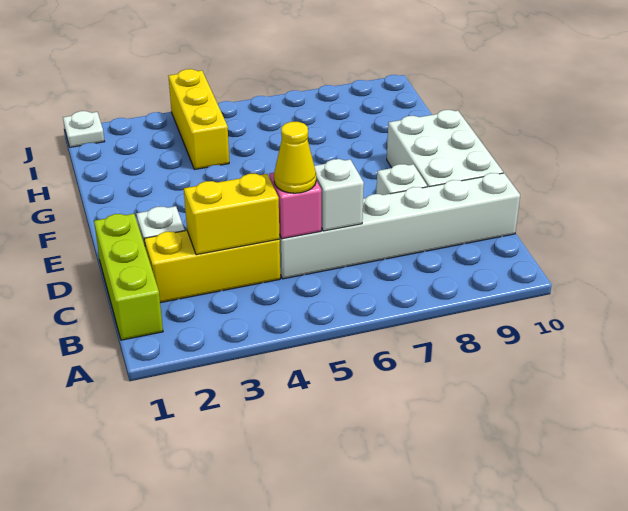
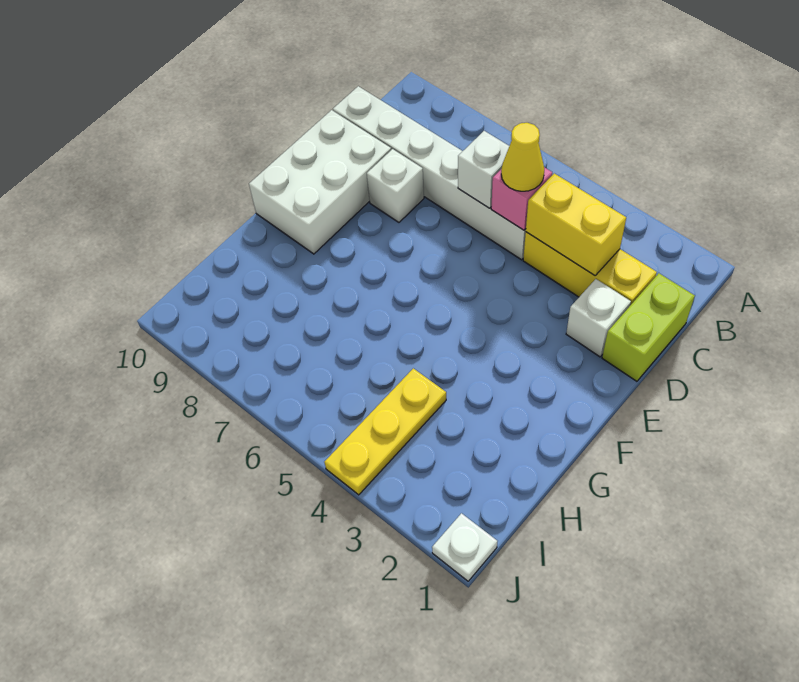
lime 1x3 brick [94,214,163,340] -> lime 1x2 brick [602,273,695,381]
yellow 1x3 brick [168,69,229,169] -> yellow 1x3 plate [324,368,446,495]

